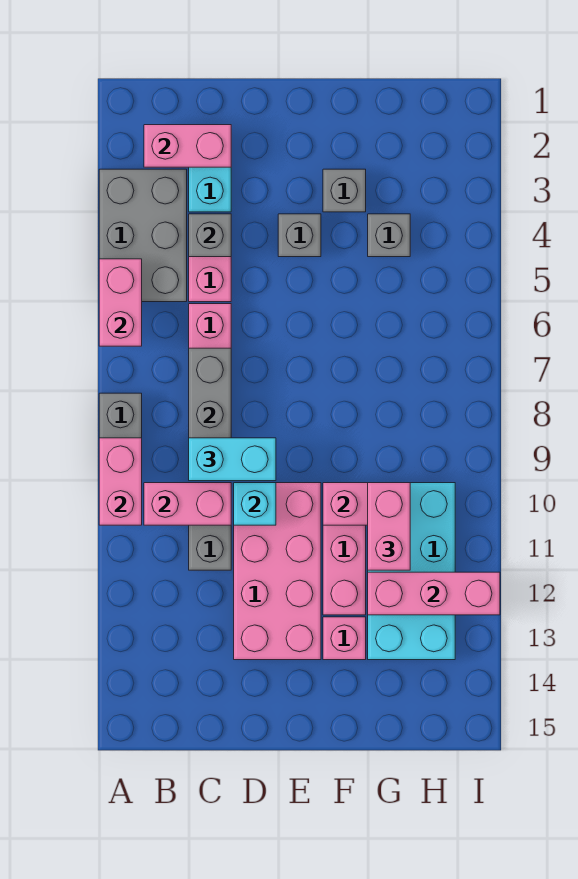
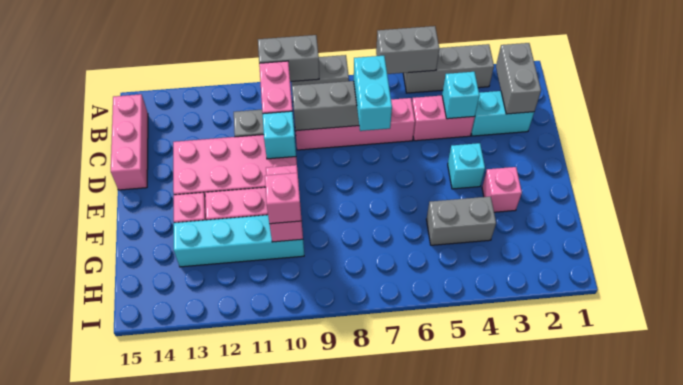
grey 2x3 brick [99,169,187,302] -> grey 1x3 brick [403,44,494,93]
pink 1x2 brick [99,259,142,346] -> grey 1x2 brick [376,26,439,74]
pink 1x2 brick [99,438,142,525] -> grey 1x2 brick [258,35,319,82]
pink 1x2 brick [144,125,231,167] -> grey 1x2 brick [496,43,541,114]
grey 1x1 brick [189,214,231,257] -> cyan 1x1 brick [442,72,479,119]
cyan 1x2 brick [189,438,276,481] -> cyan 1x2 brick moved to [354,56,392,131]
grey 1x1 brick [278,214,321,257] -> cyan 1x1 brick [448,143,485,189]
grey 1x1 brick [323,169,366,212] -> pink 1x1 brick [482,167,522,212]
grey 1x1 brick [368,214,410,257] -> grey 1x2 brick [426,197,496,245]
cyan 2x4 brick [368,483,455,660] -> cyan 1x4 brick [174,215,304,267]
pink 1x2 brick [368,483,410,570] -> pink 1x1 brick [265,173,302,224]
pink 1x3 brick [368,572,500,615] -> pink 1x3 brick moved to [111,94,148,190]

